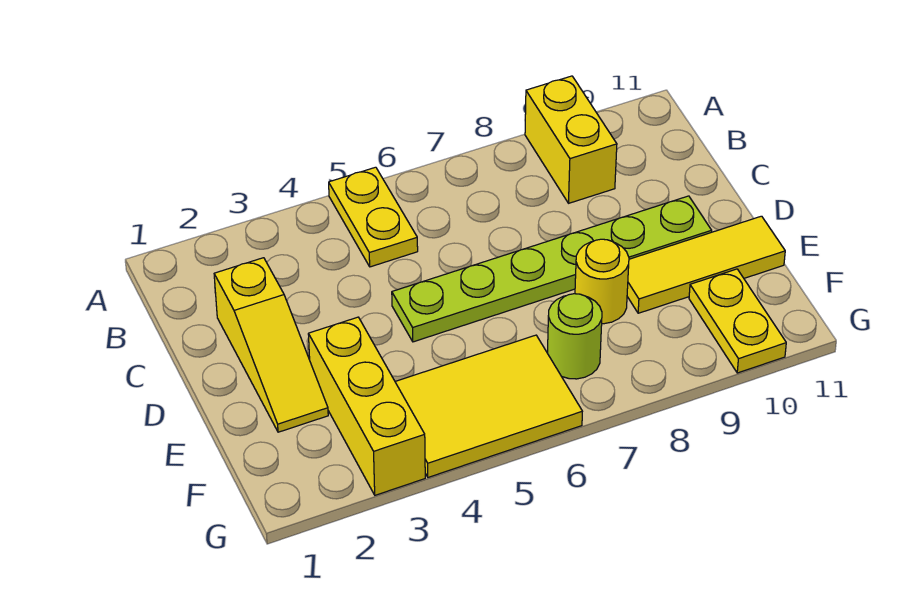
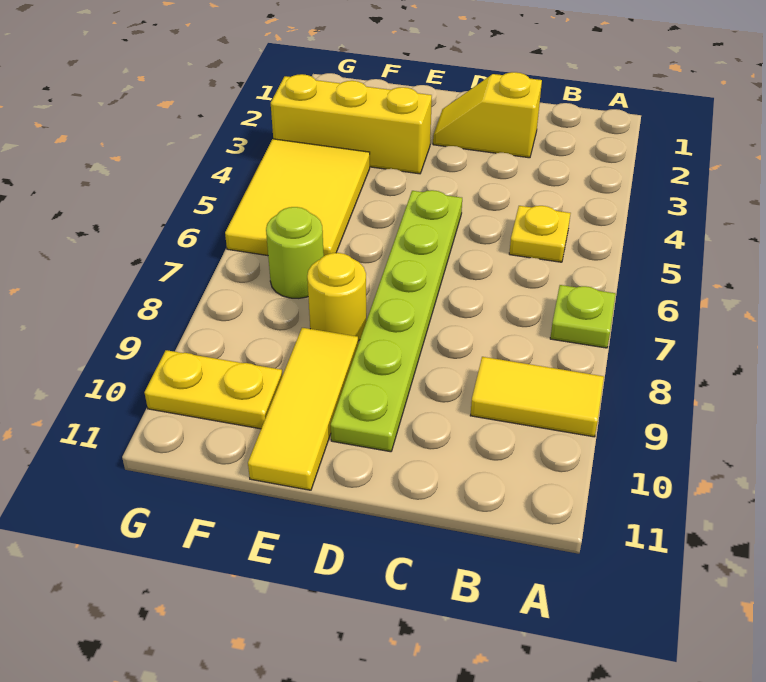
yellow 1x2 plate [329,167,418,267] -> yellow 1x1 plate [509,206,571,262]
none -> lime 1x1 plate [550,285,616,348]
yellow 1x2 brick [525,76,617,203] -> yellow 1x2 tile [470,357,604,437]
yellow 1x3 slope [214,258,328,432] -> yellow 1x2 slope [433,72,542,158]

